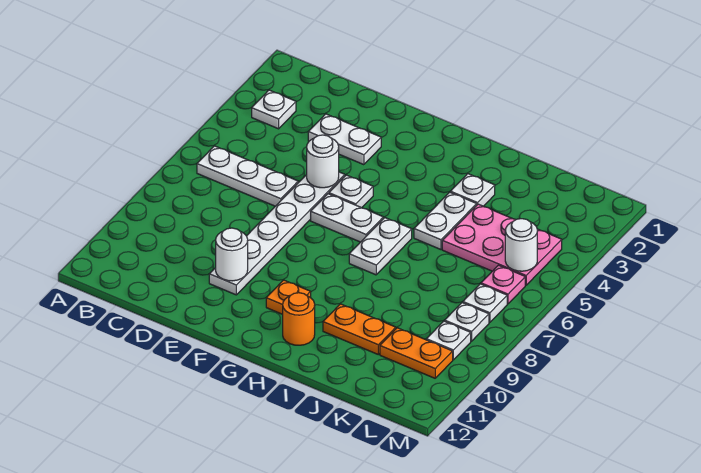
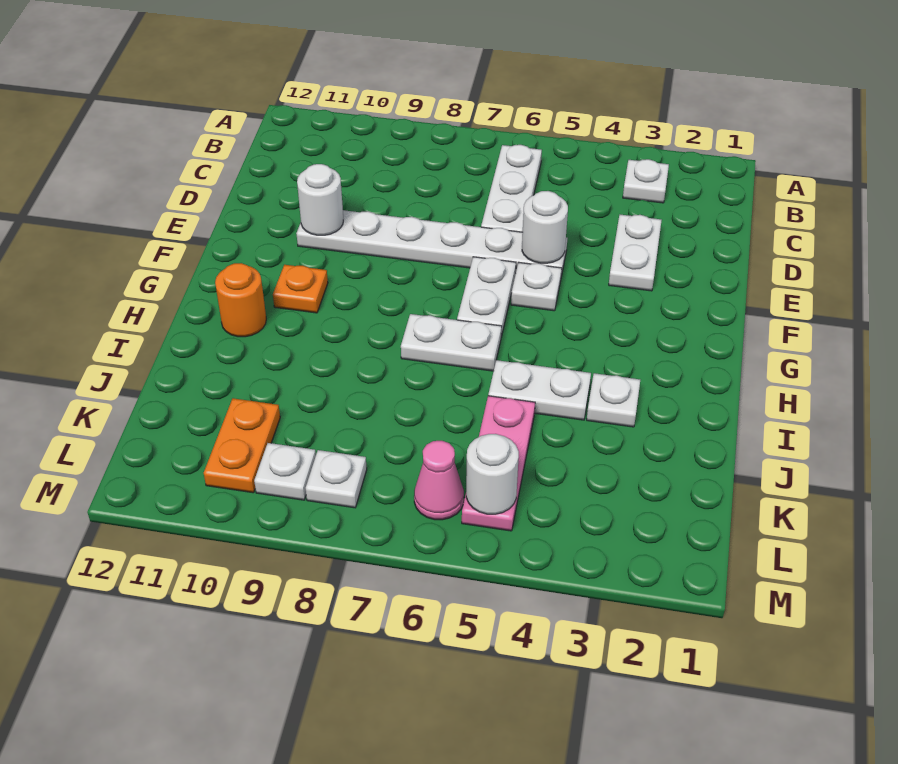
orange 1x2 plate [323,304,396,354] -> none
pink 2x3 plate [442,204,562,285] -> pink 1x3 plate [462,396,535,531]
pink 1x1 plate [481,265,525,304] -> pink 1x1 cone [414,441,464,520]
white 1x1 plate [463,284,507,323] -> none

